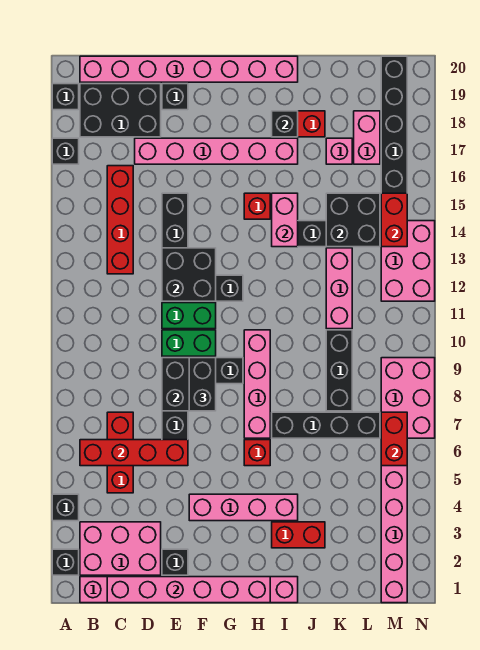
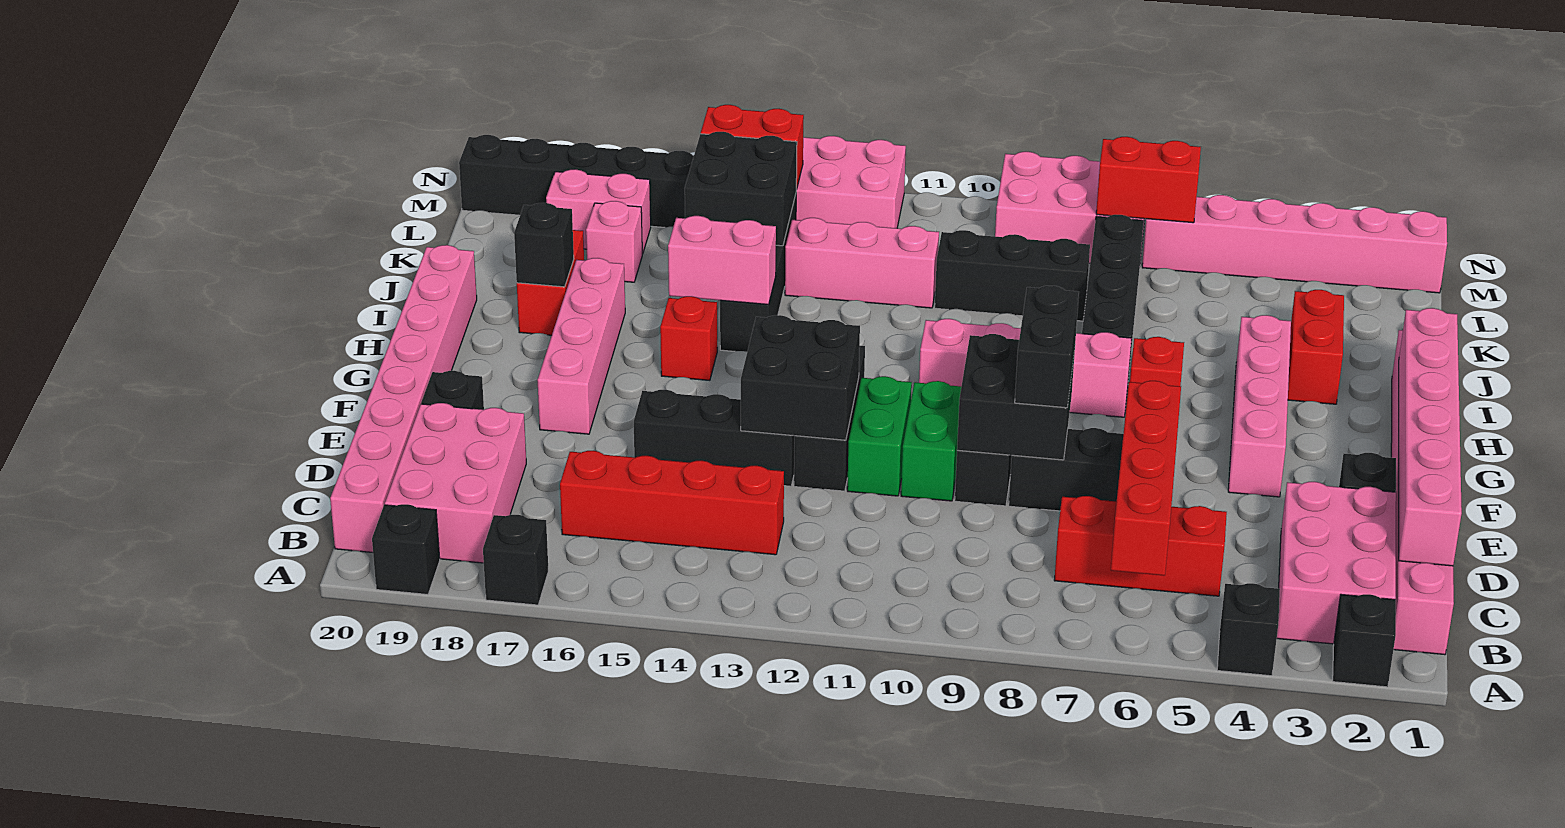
black 2x3 brick [80,84,161,137] -> pink 2x3 brick [385,403,526,563]
pink 1x6 brick [135,138,298,164] -> pink 1x4 brick [538,258,625,434]
black 1x2 brick [189,358,216,411] -> black 1x2 brick turned to [1015,286,1079,408]

